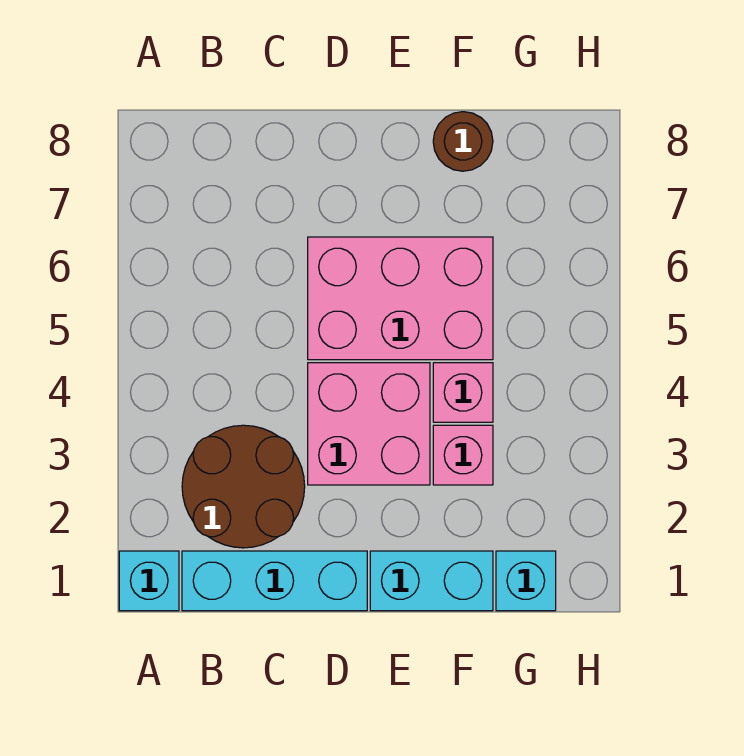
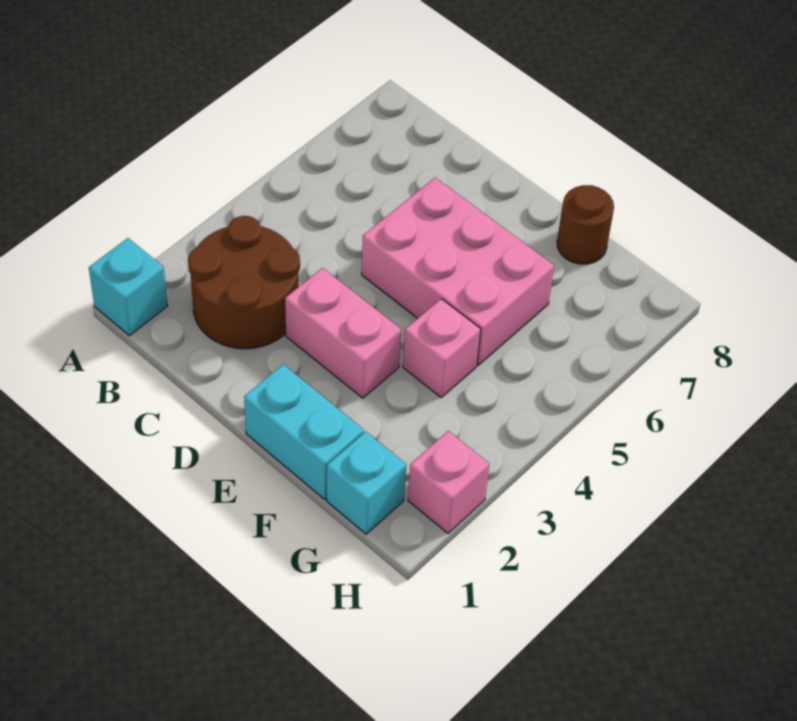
cyan 1x3 brick [182,551,367,611] -> none
pink 2x2 brick [308,363,430,485] -> pink 1x2 brick [285,268,401,398]
pink 1x1 brick [433,425,493,485] -> pink 1x1 brick moved to [408,431,489,533]

